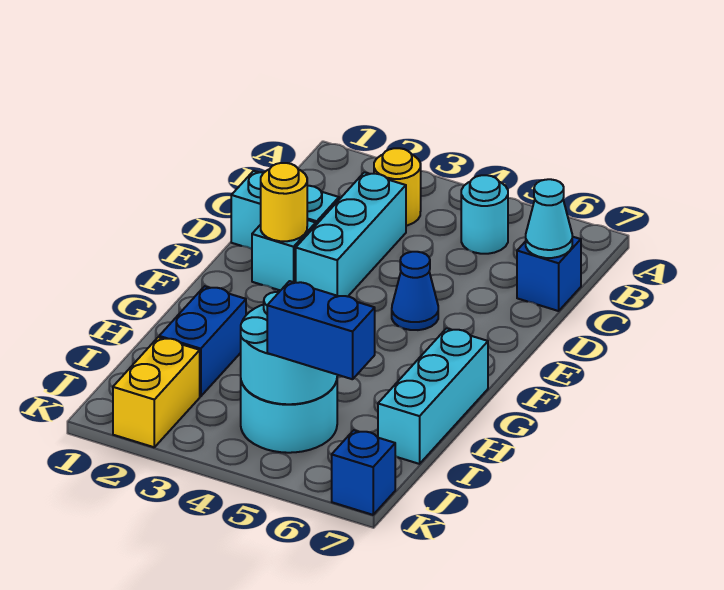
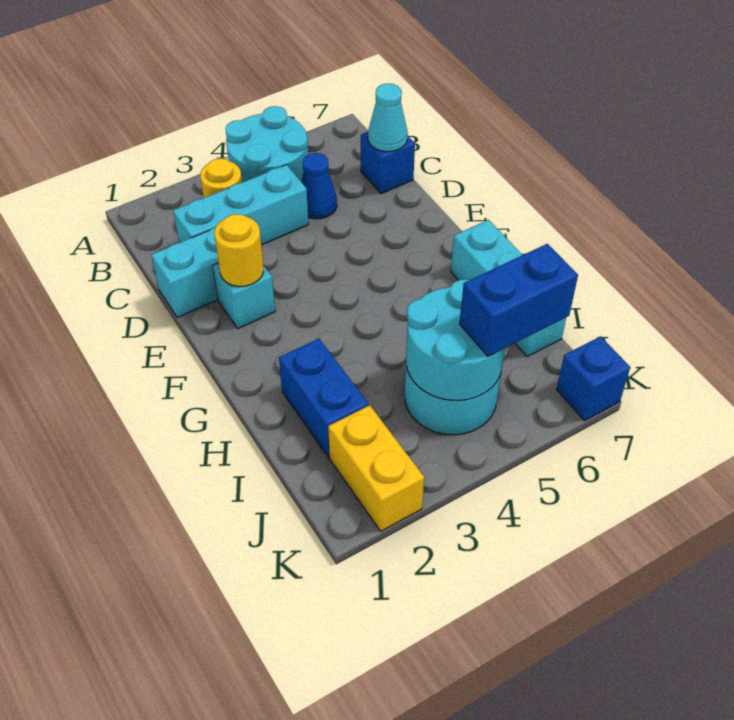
cyan 1x1 round brick [461,175,508,254] -> cyan 2x2 round brick [226,106,308,182]
cyan 1x3 brick [296,172,406,296] -> cyan 1x3 brick turned to [173,165,309,245]
blue 1x1 cone [392,252,438,330] -> blue 1x1 cone moved to [301,153,337,219]

